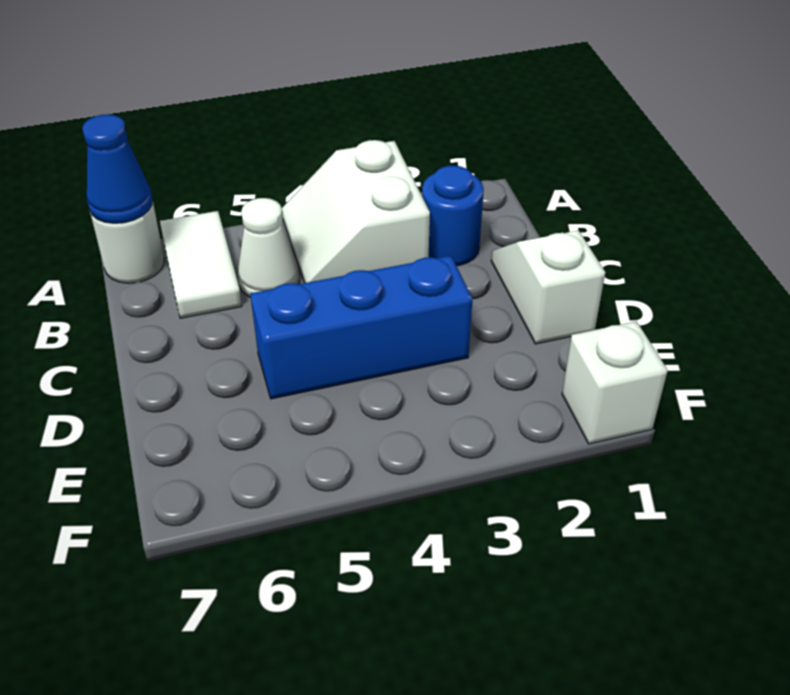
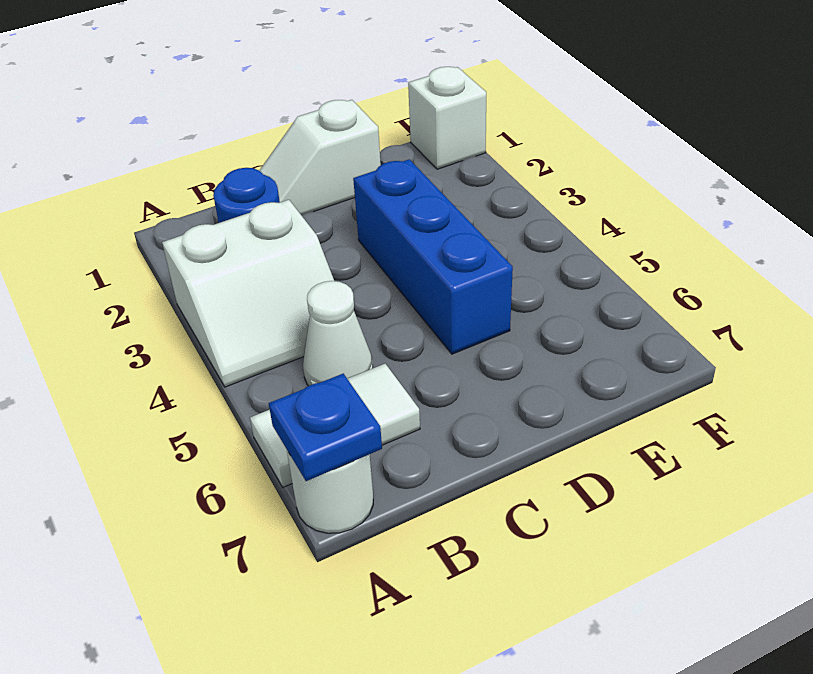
blue 1x1 cone [82,114,152,223] -> blue 1x1 plate [269,374,382,481]

